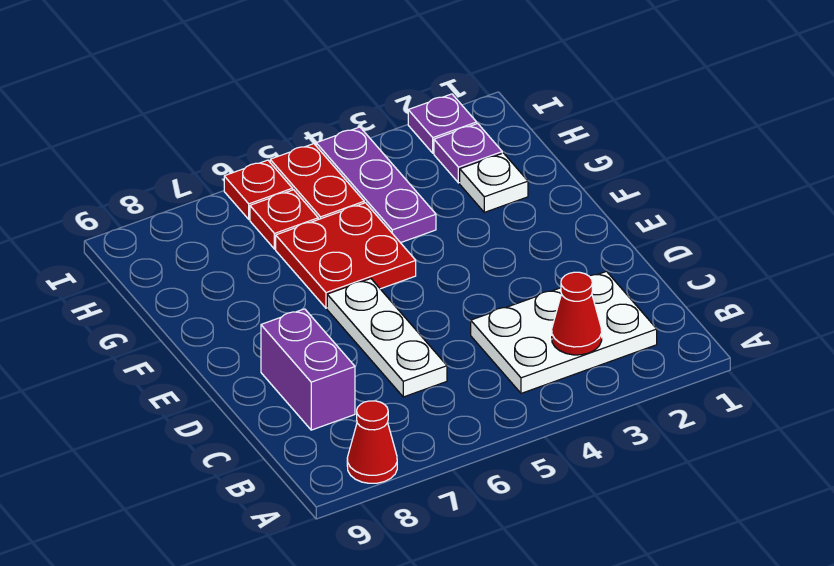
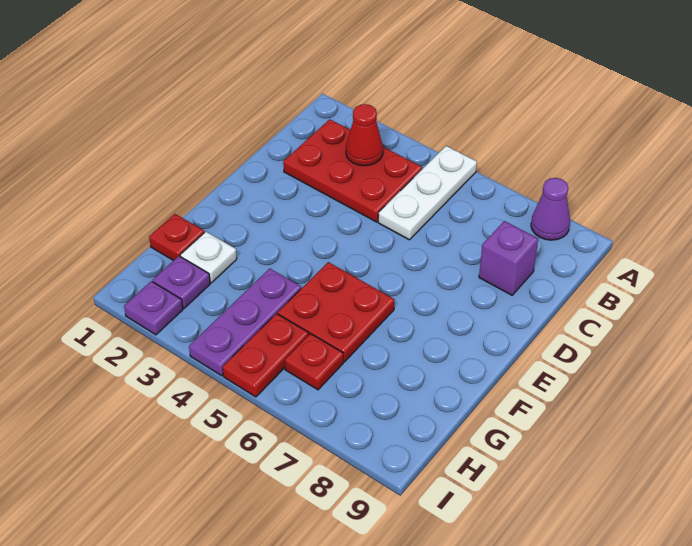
red 1x1 cone [347,401,397,483] -> purple 1x1 cone [531,178,570,240]
white 2x3 plate [471,271,657,393] -> red 2x3 plate [283,119,422,222]
white 1x3 plate [327,279,447,397] -> white 1x3 plate moved to [378,146,477,240]
purple 1x2 brick [261,309,355,430] -> purple 1x1 brick [479,221,538,295]
red 1x1 plate [224,160,293,219] -> red 1x1 plate moved to [149,214,204,261]

